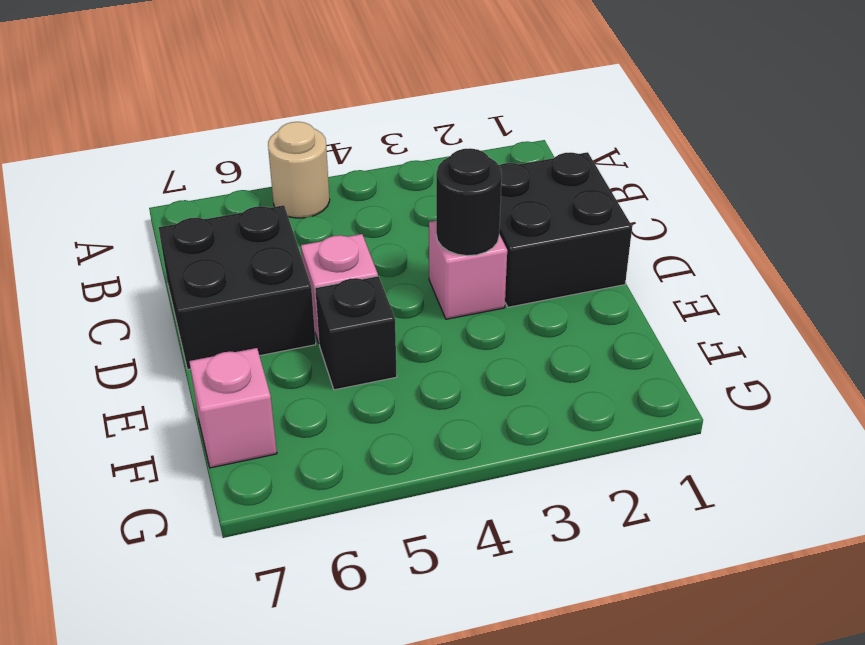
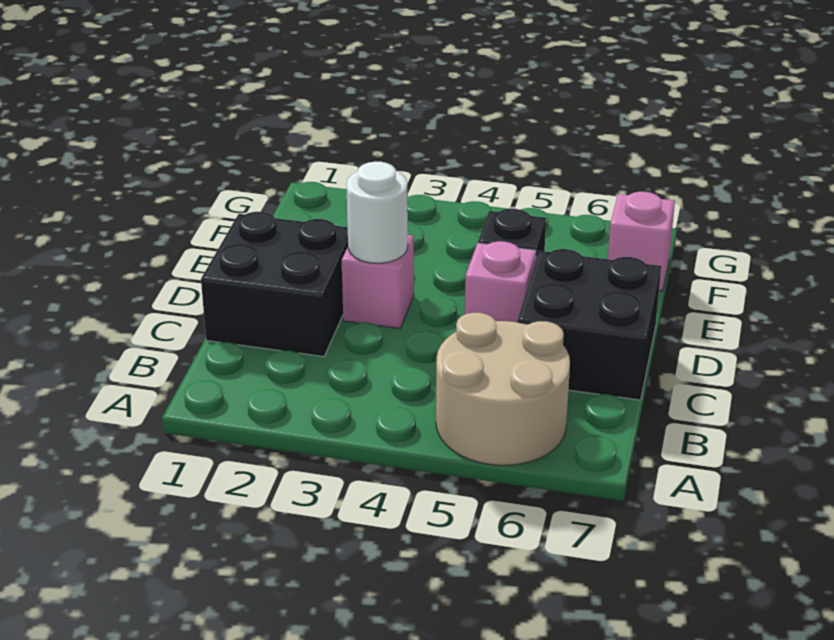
tan 1x1 round brick [268,122,330,218] -> tan 2x2 round brick [436,313,570,465]
black 1x1 round brick [436,148,502,256] -> white 1x1 round brick [346,162,408,263]

